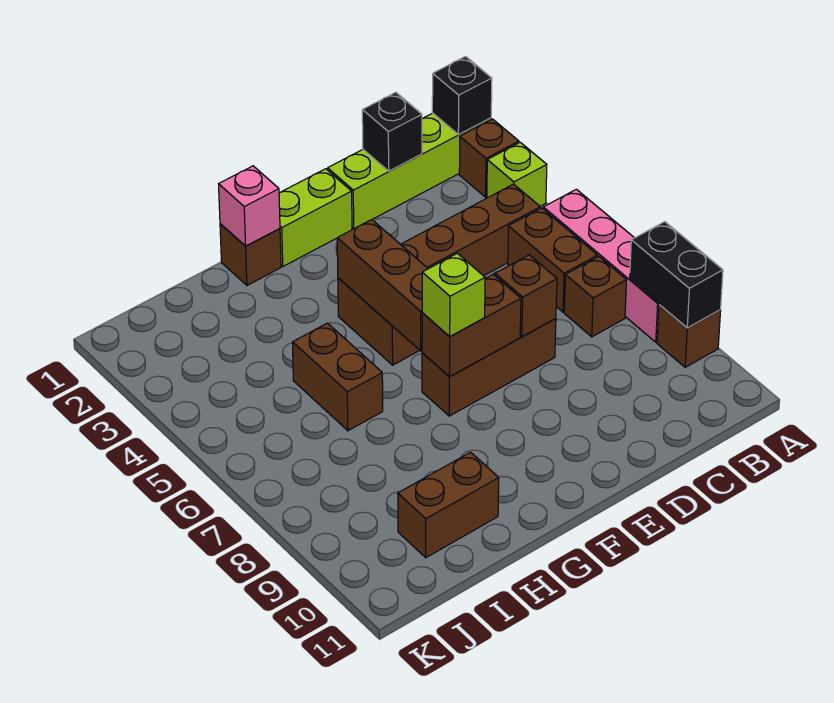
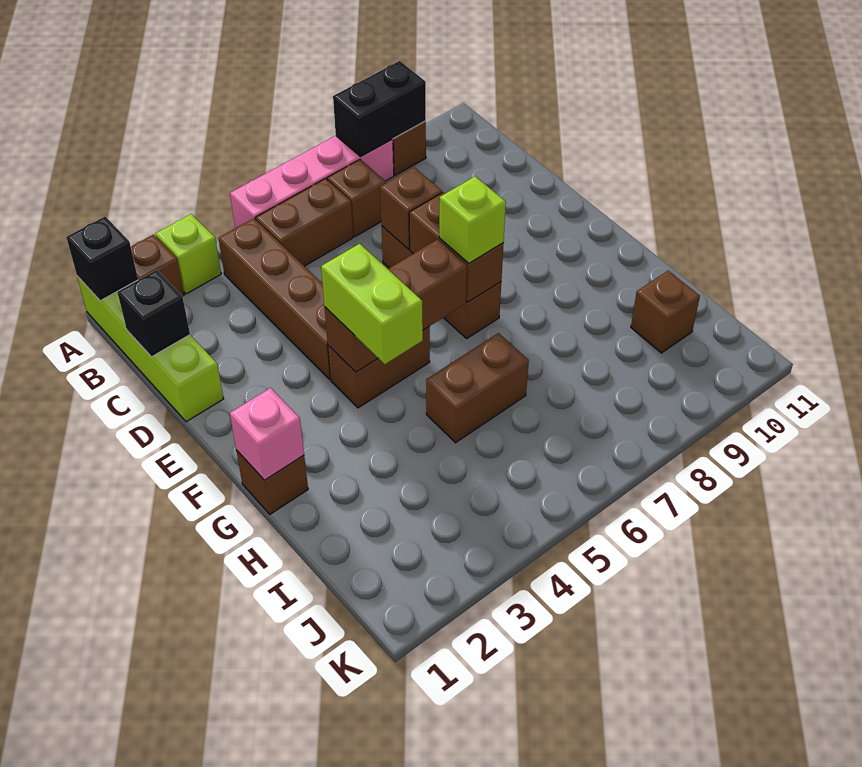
lime 1x2 brick [279,169,352,266] -> lime 1x2 brick moved to [321,244,423,364]
brown 1x2 brick [398,452,499,558] -> brown 1x1 brick [631,271,700,353]

